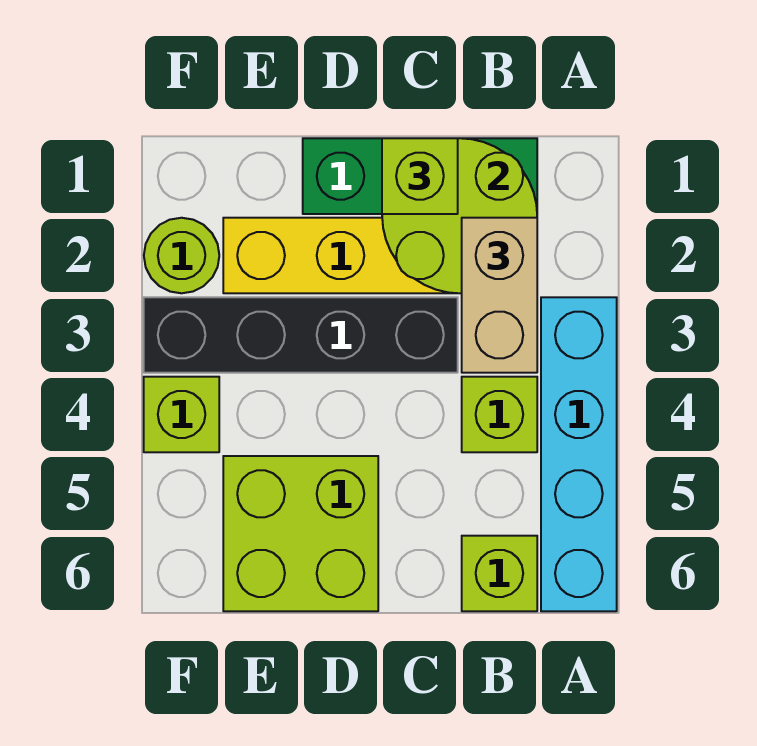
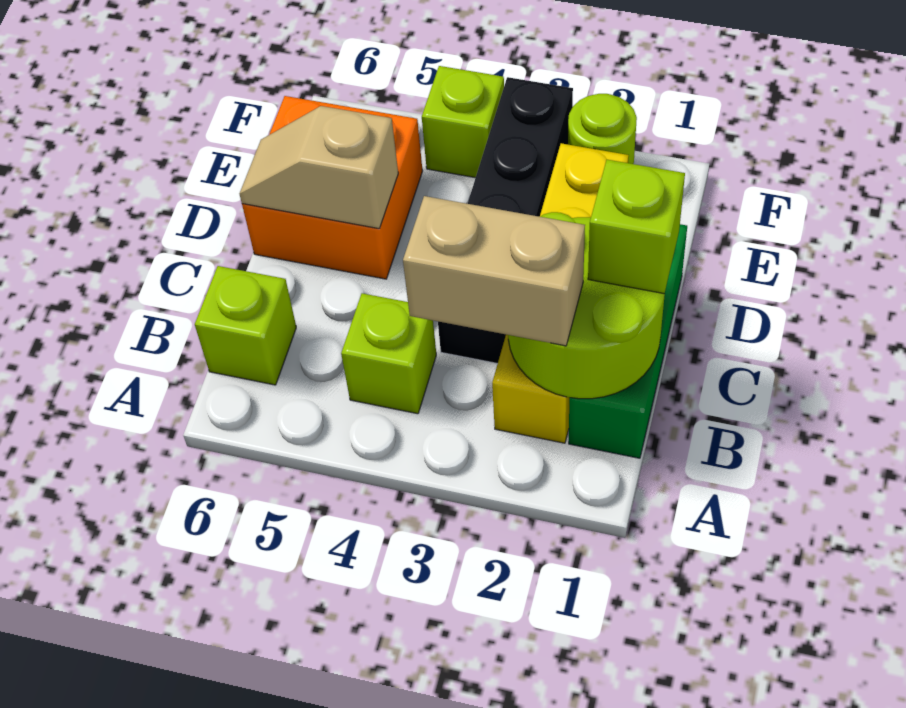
cyan 1x4 brick [541,297,617,611] -> none
lime 2x2 brick [223,456,378,611] -> orange 2x2 brick [242,96,423,279]
none -> tan 1x2 slope [240,106,398,229]

